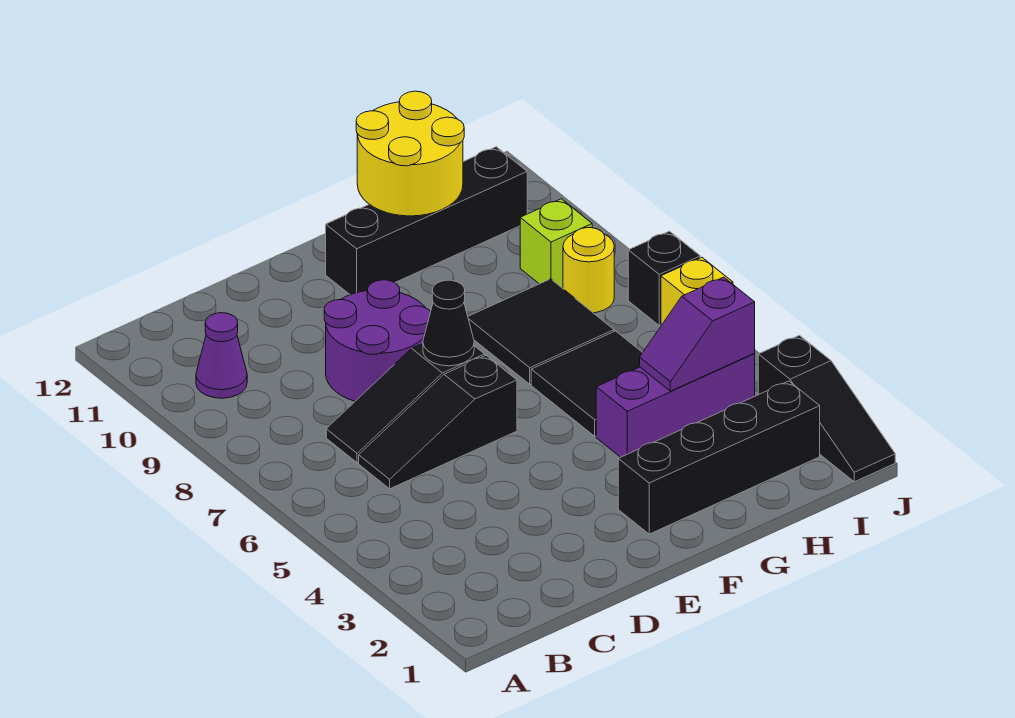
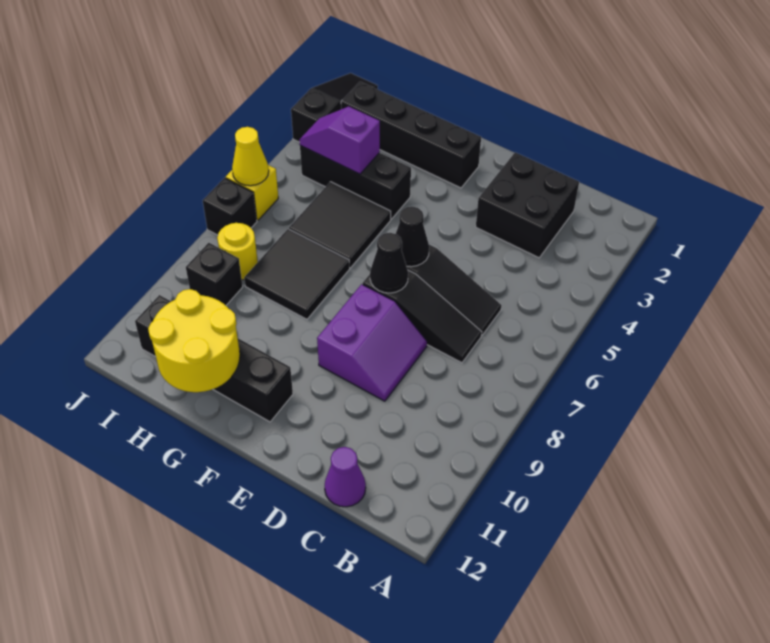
purple 1x1 cone [196,313,247,398] -> purple 1x1 cone moved to [325,447,366,507]
none -> black 2x2 brick [476,152,579,258]
purple 2x2 round brick [324,280,430,401] -> purple 2x2 slope [317,284,427,401]
none -> black 1x1 cone [396,207,429,267]
purple 1x3 brick [596,353,755,457] -> black 1x3 brick [300,146,411,219]
purple 1x2 slope [640,277,755,391] -> purple 1x2 slope turned to [299,107,380,174]
lime 1x1 brick [520,199,592,288] -> black 1x1 brick [186,243,243,305]
none -> yellow 1x1 cone [232,127,269,186]

